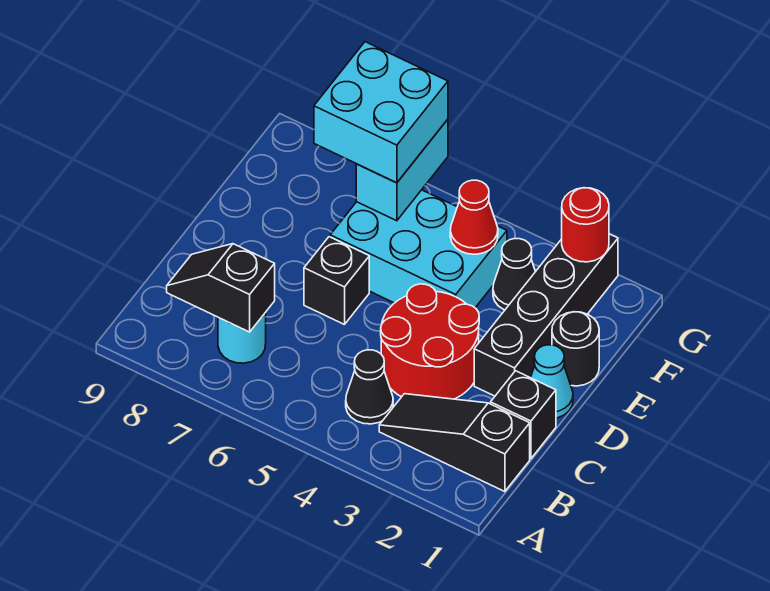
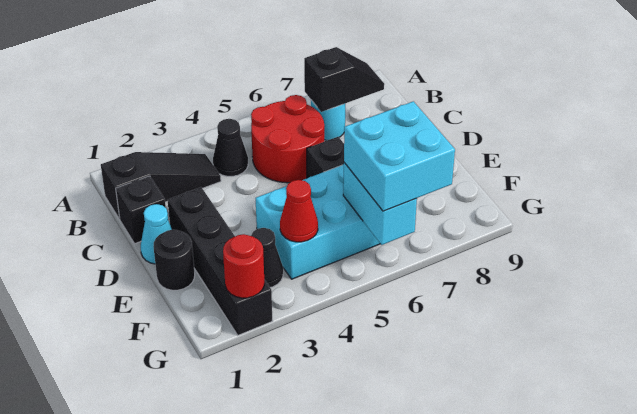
red 2x2 round brick [381,284,479,399] -> red 2x2 round brick moved to [251,95,324,183]

